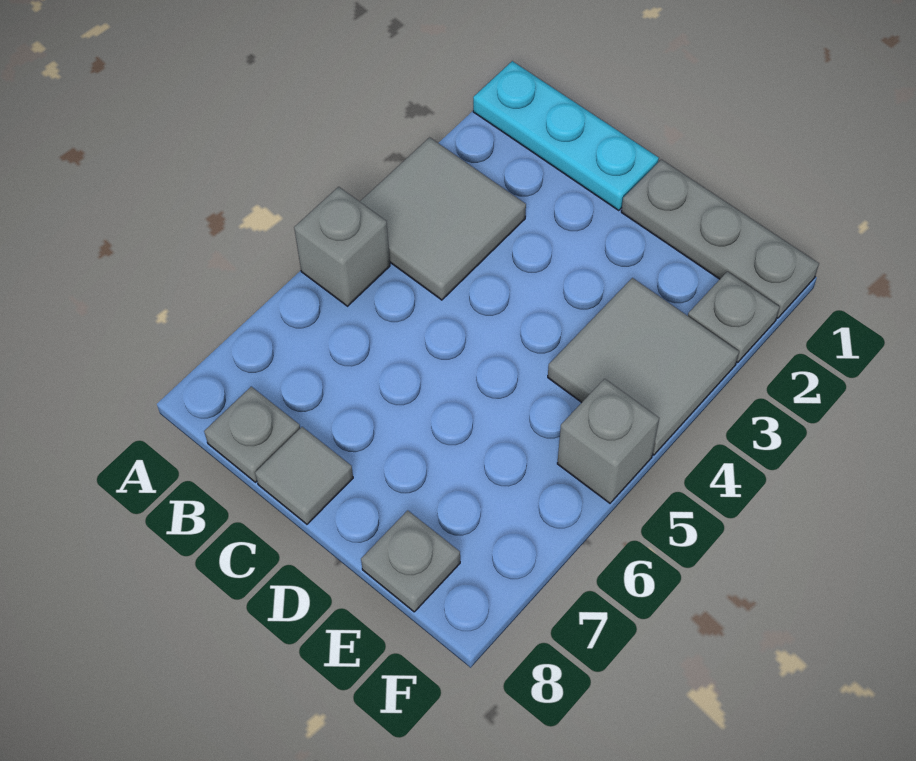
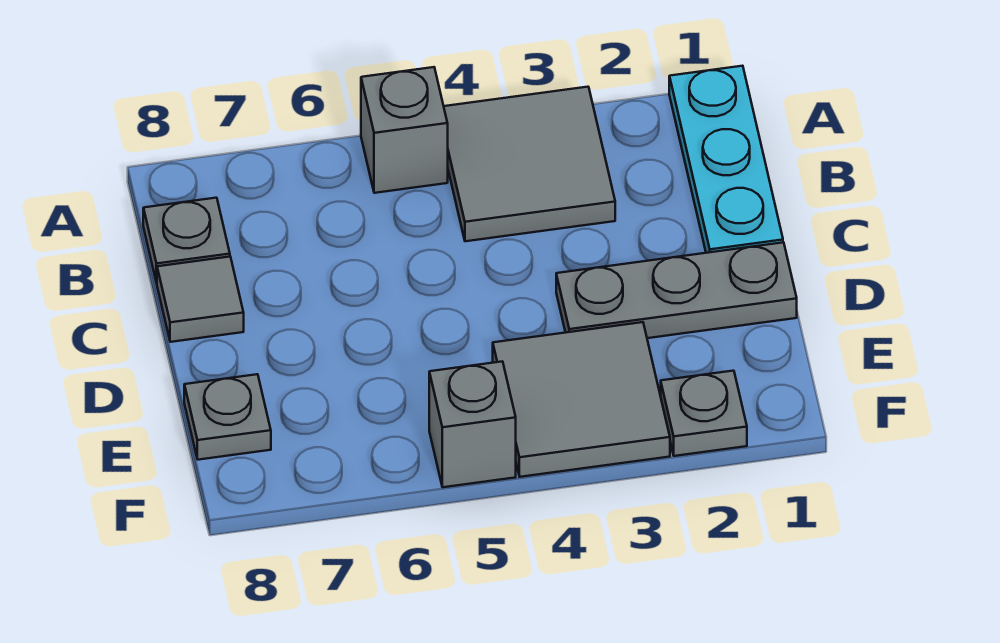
grey 1x3 plate [621,159,819,318] -> grey 1x3 plate turned to [556,242,797,338]

